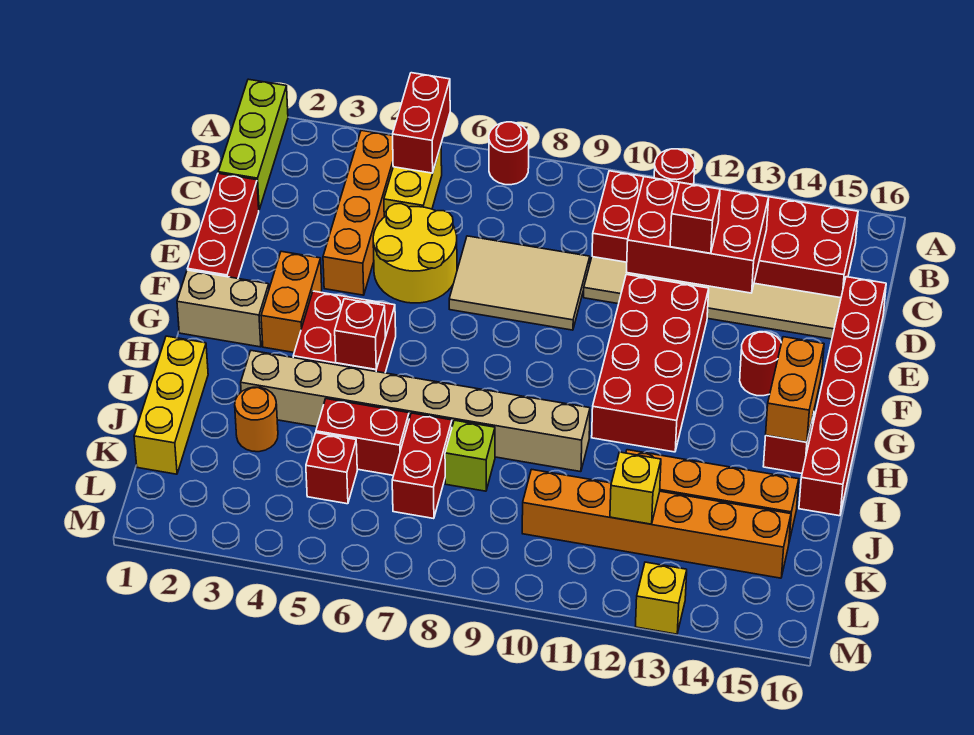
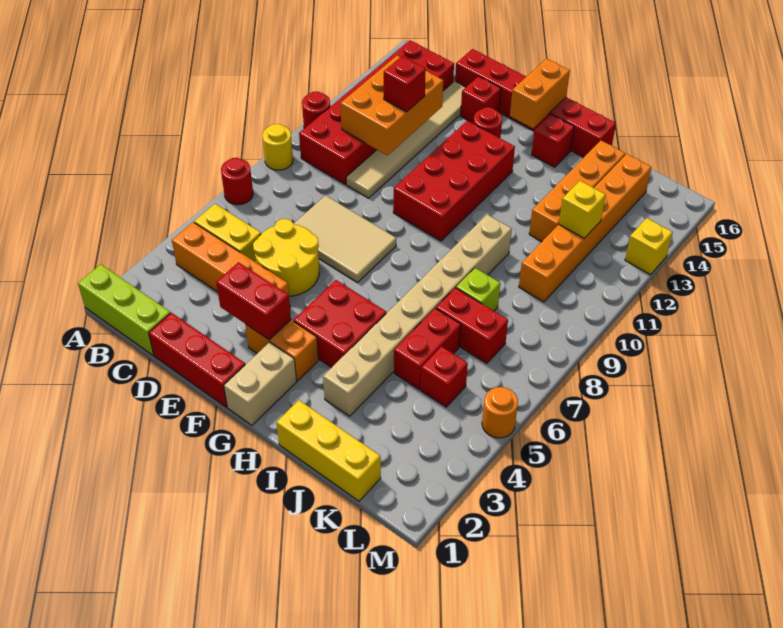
red 1x2 brick [393,73,450,173] -> red 1x2 brick moved to [216,262,291,340]
none -> yellow 1x1 round brick [262,124,293,170]
red 2x3 brick [627,177,769,293] -> orange 2x3 brick [341,56,443,155]
tan 2x3 tile [449,236,590,330] -> tan 2x3 tile turned to [294,196,396,283]
red 2x4 brick [592,274,709,452] -> red 2x4 brick turned to [393,121,515,241]
orange 1x2 brick [766,337,824,442] -> orange 1x2 brick turned to [510,58,570,128]
red 1x1 brick [335,299,385,370] -> red 1x1 brick moved to [461,76,501,123]
orange 1x1 round brick [235,387,278,452] -> orange 1x1 round brick moved to [482,387,518,438]

